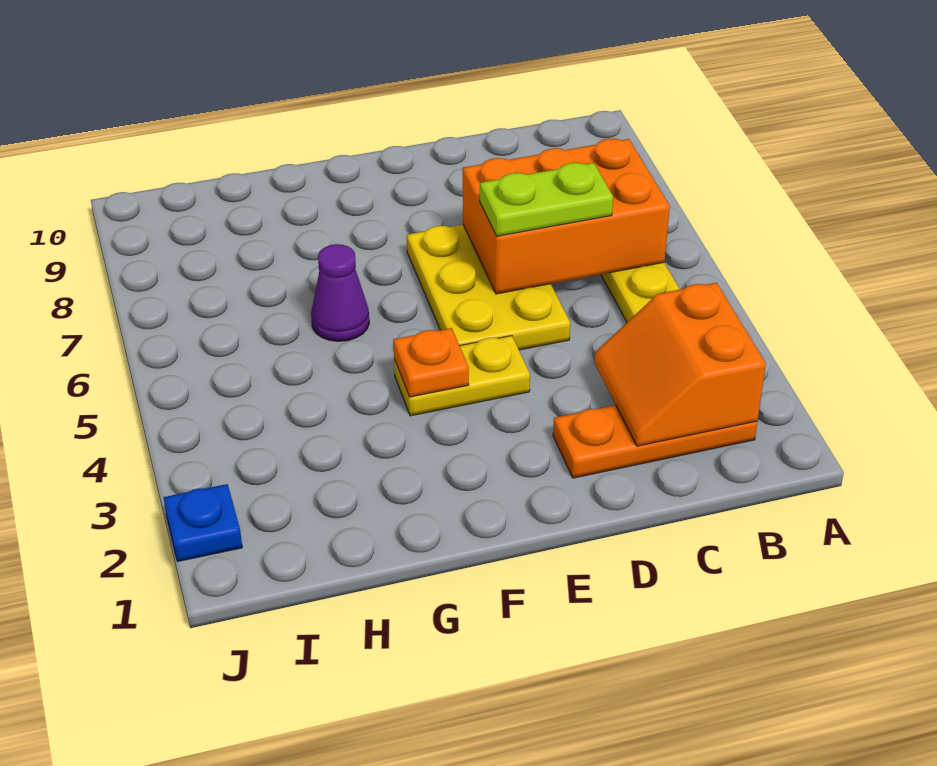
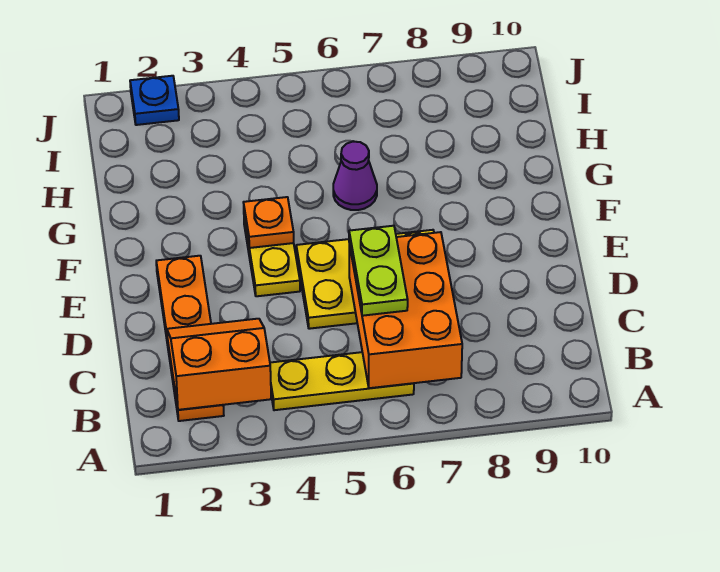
orange 1x3 plate [553,405,757,478] -> orange 1x4 plate [156,256,224,421]

